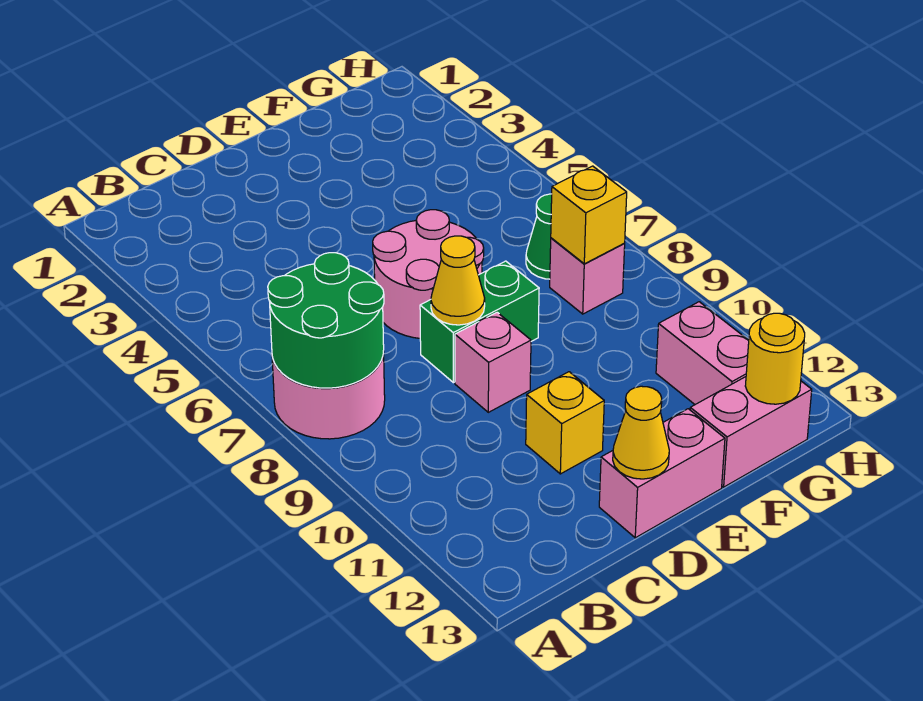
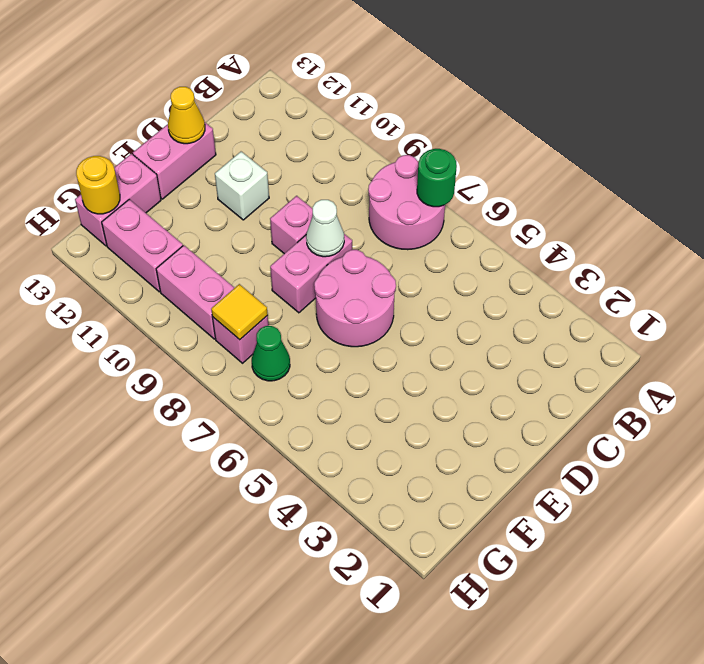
green 2x2 round brick [268,253,384,388] -> green 1x1 round brick [417,149,457,207]
green 1x2 brick [420,261,539,383] -> pink 1x2 brick [270,234,352,313]
yellow 1x1 cone [431,236,485,325] -> white 1x1 cone [306,200,344,257]
yellow 1x1 brick [526,372,604,474] -> white 1x1 brick [215,152,269,220]
yellow 1x1 brick [551,166,627,264] -> yellow 1x1 tile [211,284,268,340]
none -> pink 1x2 brick [156,245,234,339]

